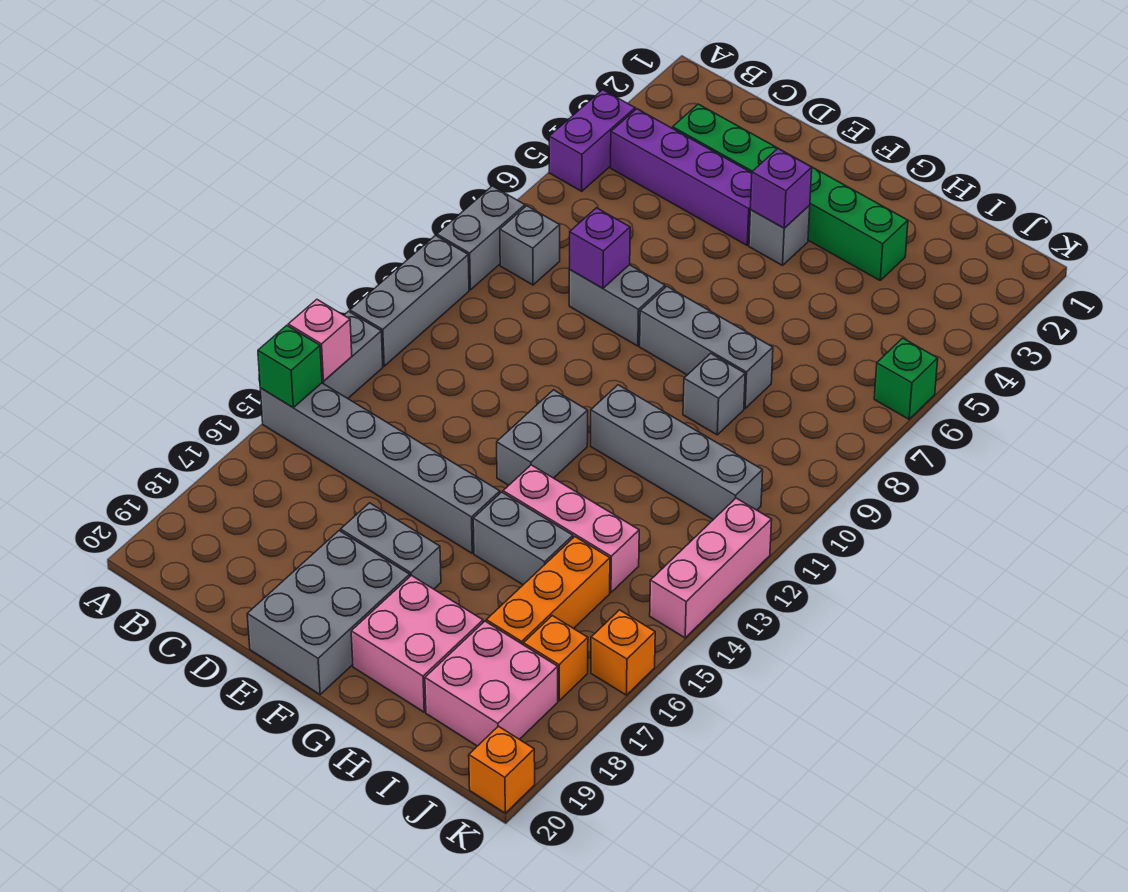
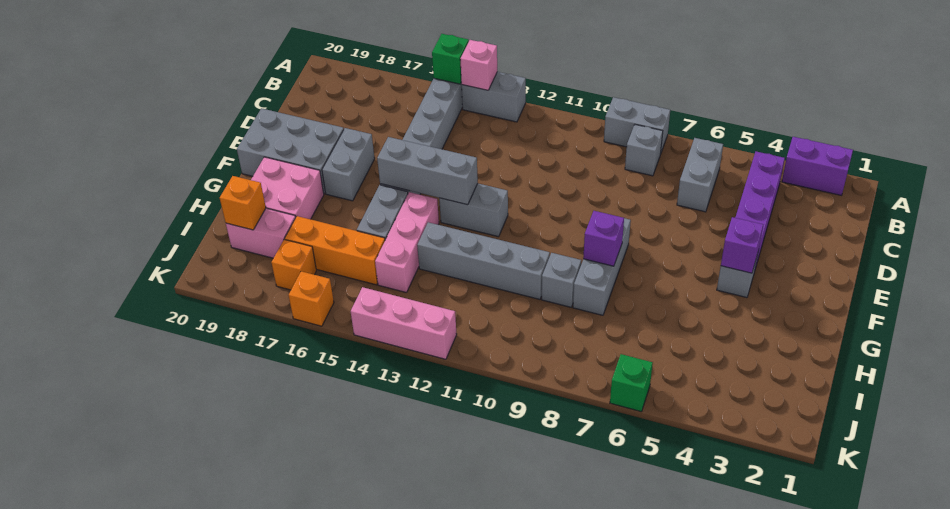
purple 1x2 brick [549,90,635,191] -> purple 1x2 brick moved to [782,137,853,195]
grey 1x3 brick [350,236,469,366] -> grey 1x3 brick moved to [377,137,478,205]
green 1x6 brick [673,104,908,280] -> none
grey 1x2 brick [569,265,665,346] -> grey 1x2 brick moved to [677,138,723,212]
purple 1x1 brick [569,208,630,288] -> purple 1x1 brick moved to [583,211,624,266]
grey 1x4 brick [591,385,763,520] -> grey 1x4 brick turned to [417,222,550,299]
pink 2x2 brick [425,621,558,746] -> pink 1x2 brick [226,208,296,258]
orange 1x1 brick [469,726,535,813] -> orange 1x1 brick moved to [220,176,266,230]

